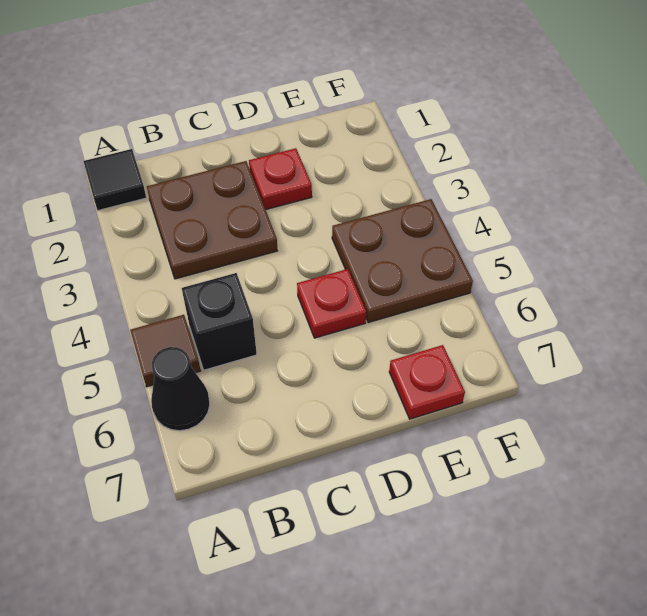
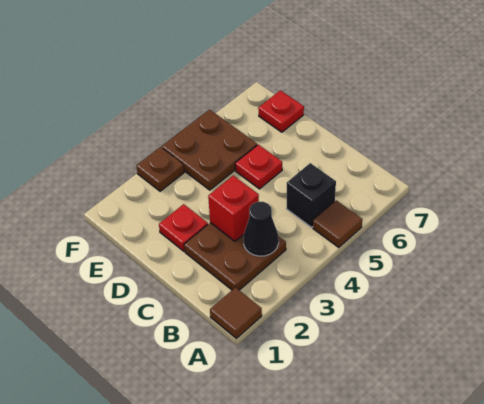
black 1x1 tile [83,149,146,210] -> brown 1x1 tile [210,287,262,338]
black 1x1 cone [151,347,210,431] -> black 1x1 cone moved to [244,202,279,256]
none -> red 1x1 brick [208,176,259,241]
none -> brown 1x1 plate [136,147,184,191]

